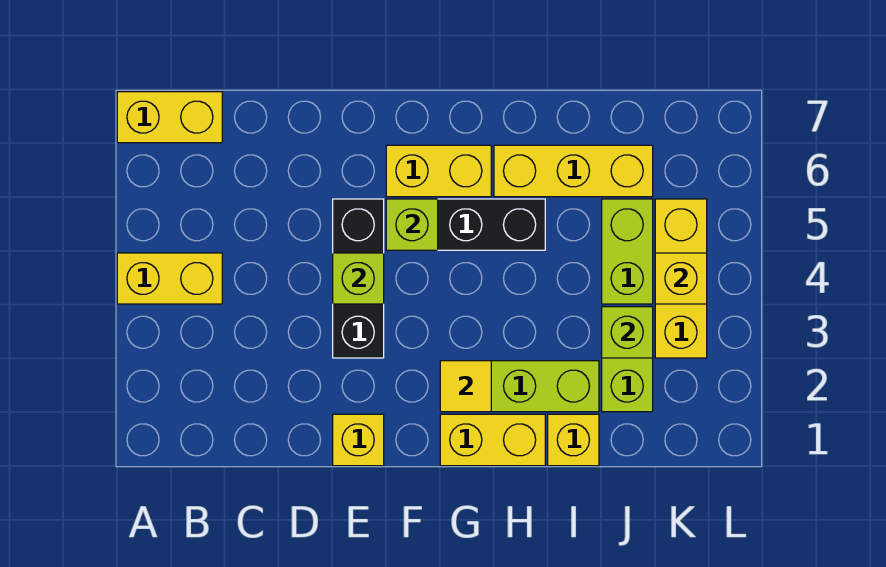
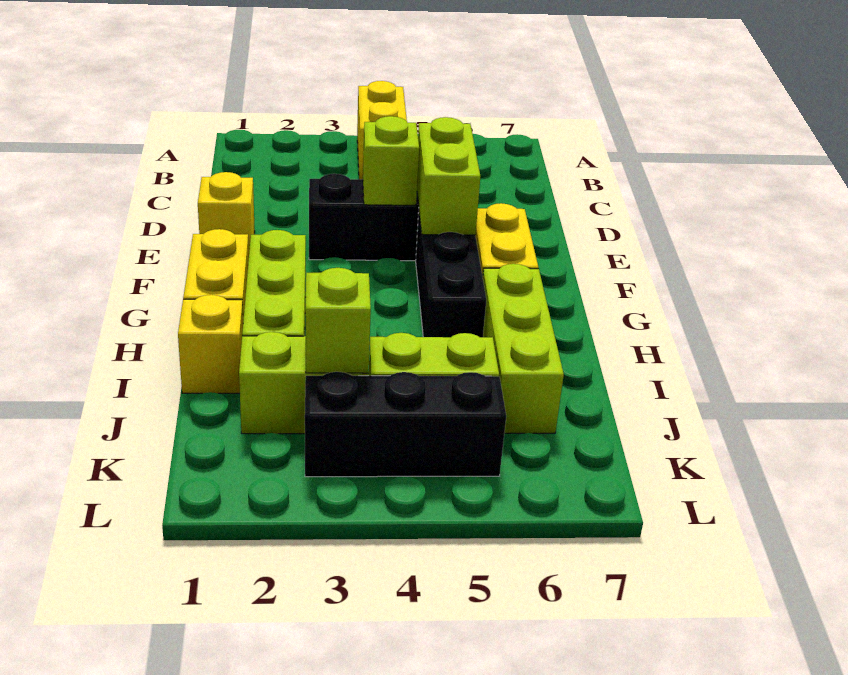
yellow 1x2 brick [117,92,222,143] -> none
lime 1x1 brick [386,199,438,250] -> lime 1x2 brick [417,117,480,235]
yellow 1x1 tile [440,361,491,412] -> none
yellow 1x3 brick [494,145,653,197] -> lime 1x3 brick [483,264,564,433]
yellow 1x3 brick [655,199,707,358] -> black 1x3 brick [305,372,506,477]
yellow 1x1 brick [655,253,707,304] -> none

